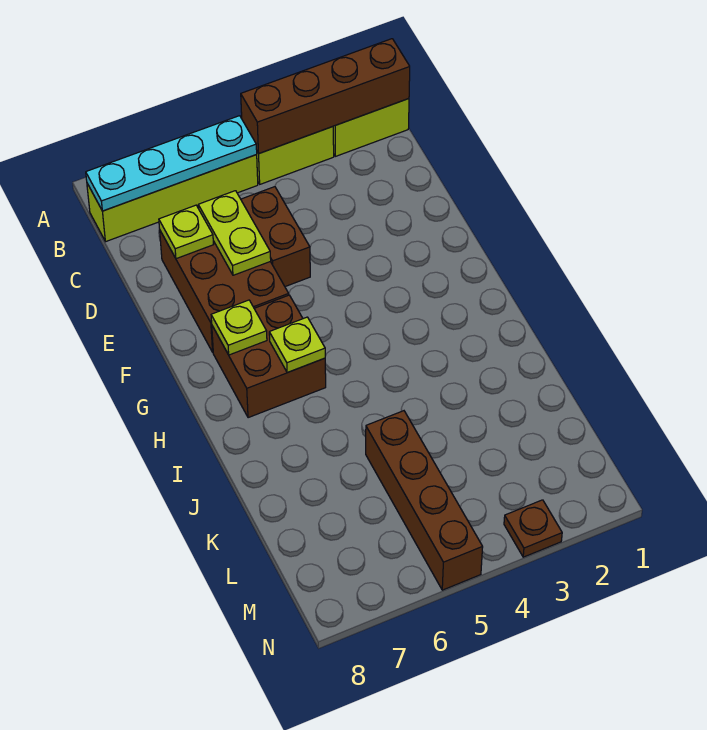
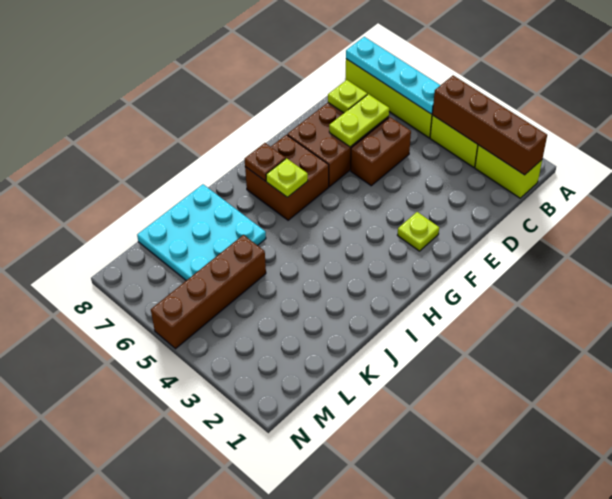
lime 1x1 plate [211,300,267,355] -> lime 1x1 plate moved to [397,212,439,251]
none -> cyan 3x3 plate [137,184,266,281]
brown 1x1 plate [504,500,562,557] -> brown 1x1 plate moved to [245,143,286,181]

